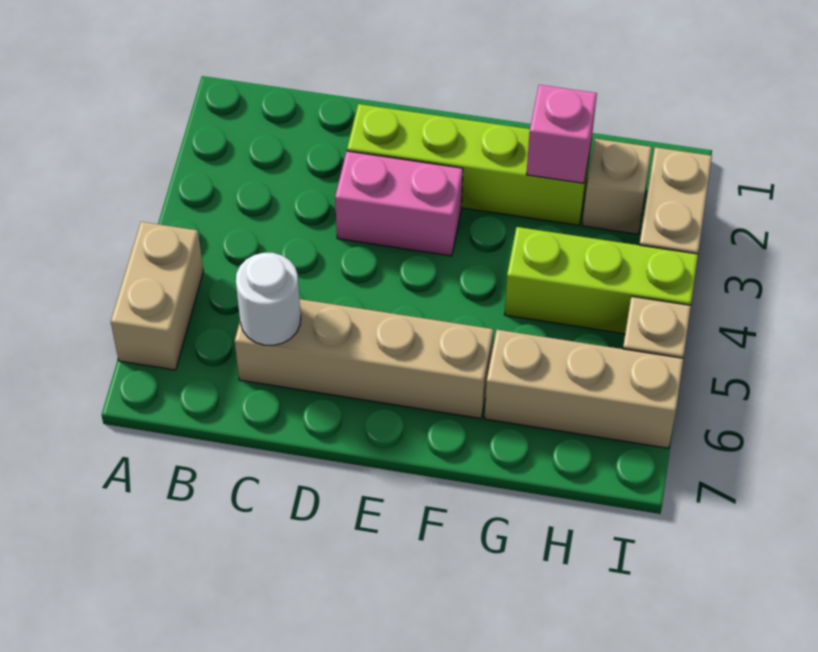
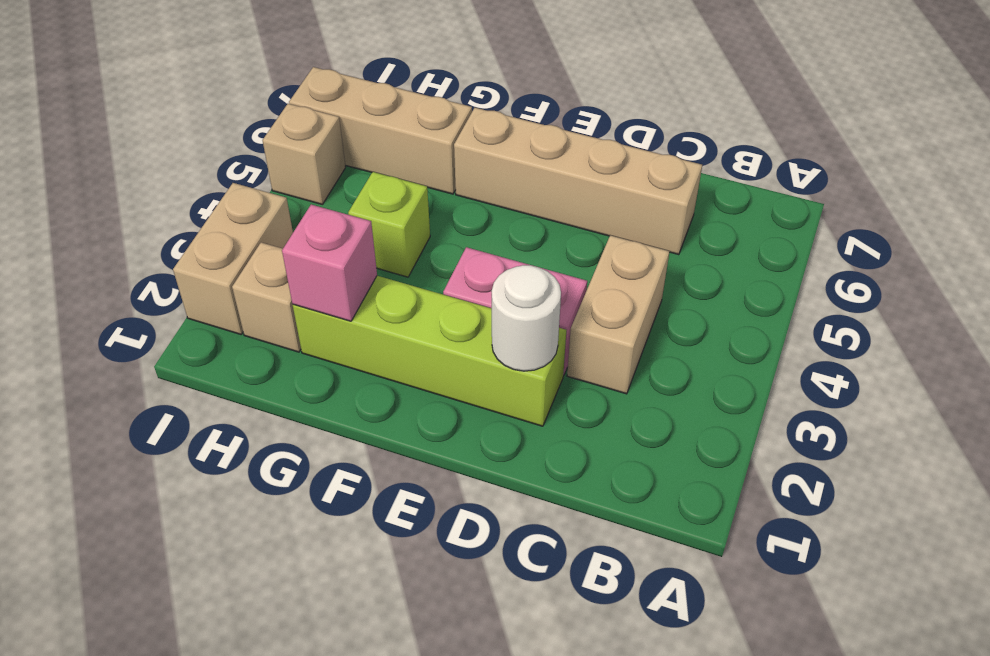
tan 1x2 brick [111,222,203,370] -> tan 1x2 brick moved to [567,235,670,394]
white 1x1 round brick [236,253,301,345] -> white 1x1 round brick moved to [492,265,561,371]
lime 1x3 brick [505,227,698,334] -> lime 1x1 brick [348,172,430,277]

